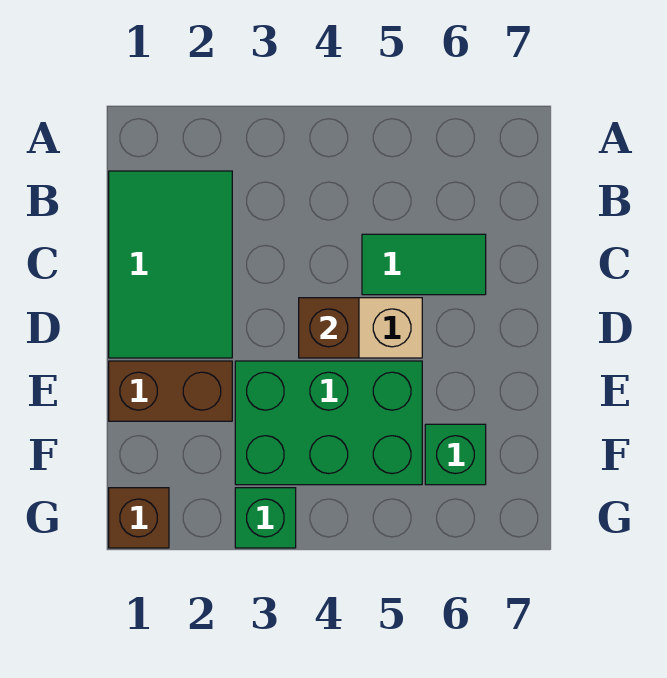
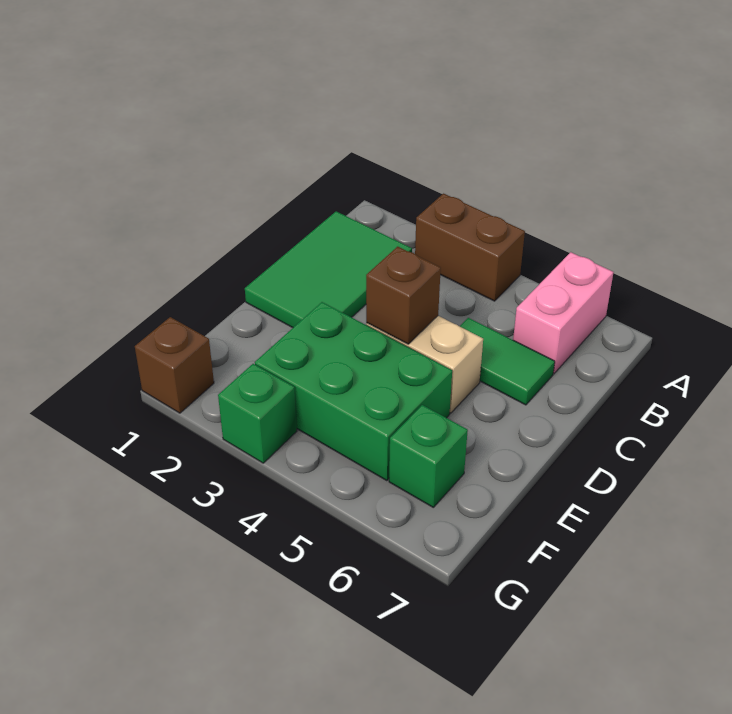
none -> pink 1x2 brick [513,252,614,374]
brown 1x2 brick [109,361,232,421] -> brown 1x2 brick moved to [415,194,525,301]

